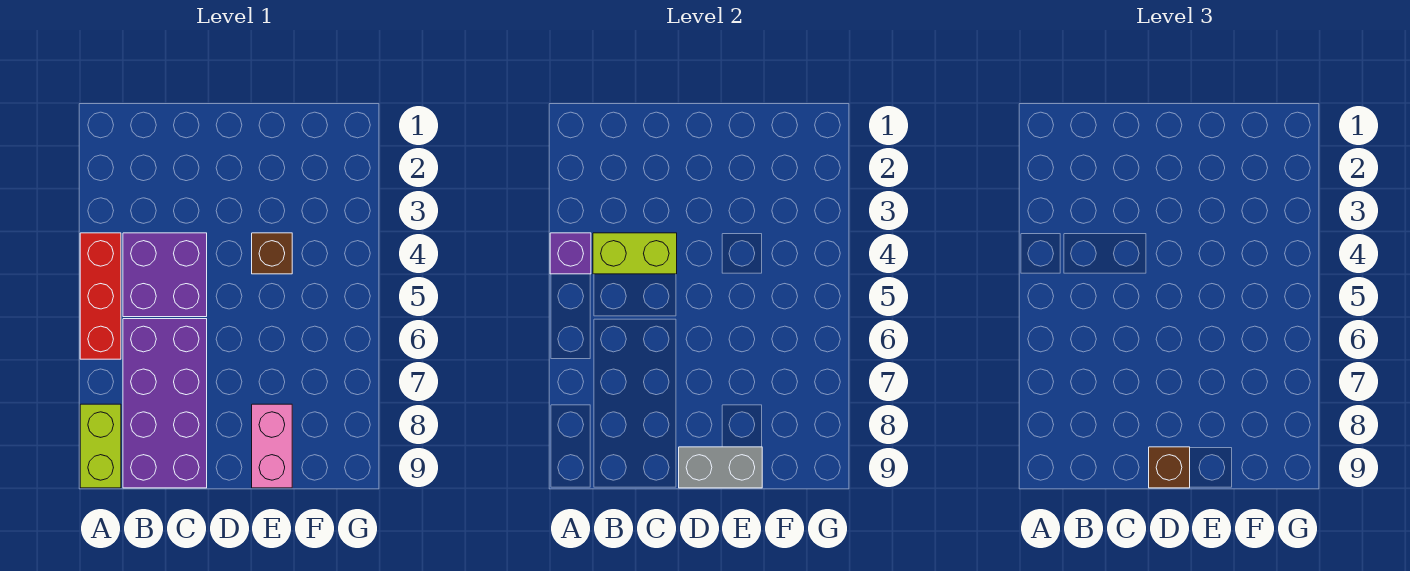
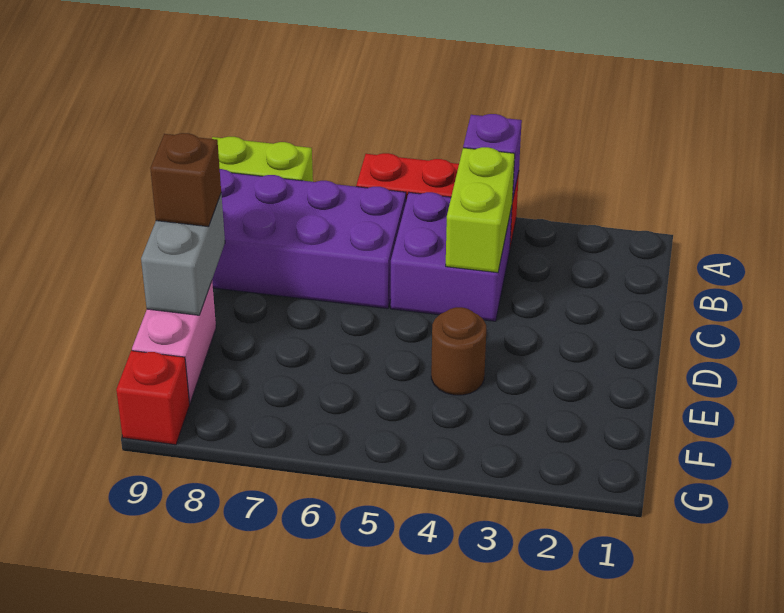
brown 1x1 brick [252,233,292,274] -> brown 1x1 round brick [431,307,486,395]
pink 1x2 brick [252,404,292,488] -> pink 1x2 brick turned to [132,282,216,404]
none -> red 1x1 brick [116,351,190,445]

